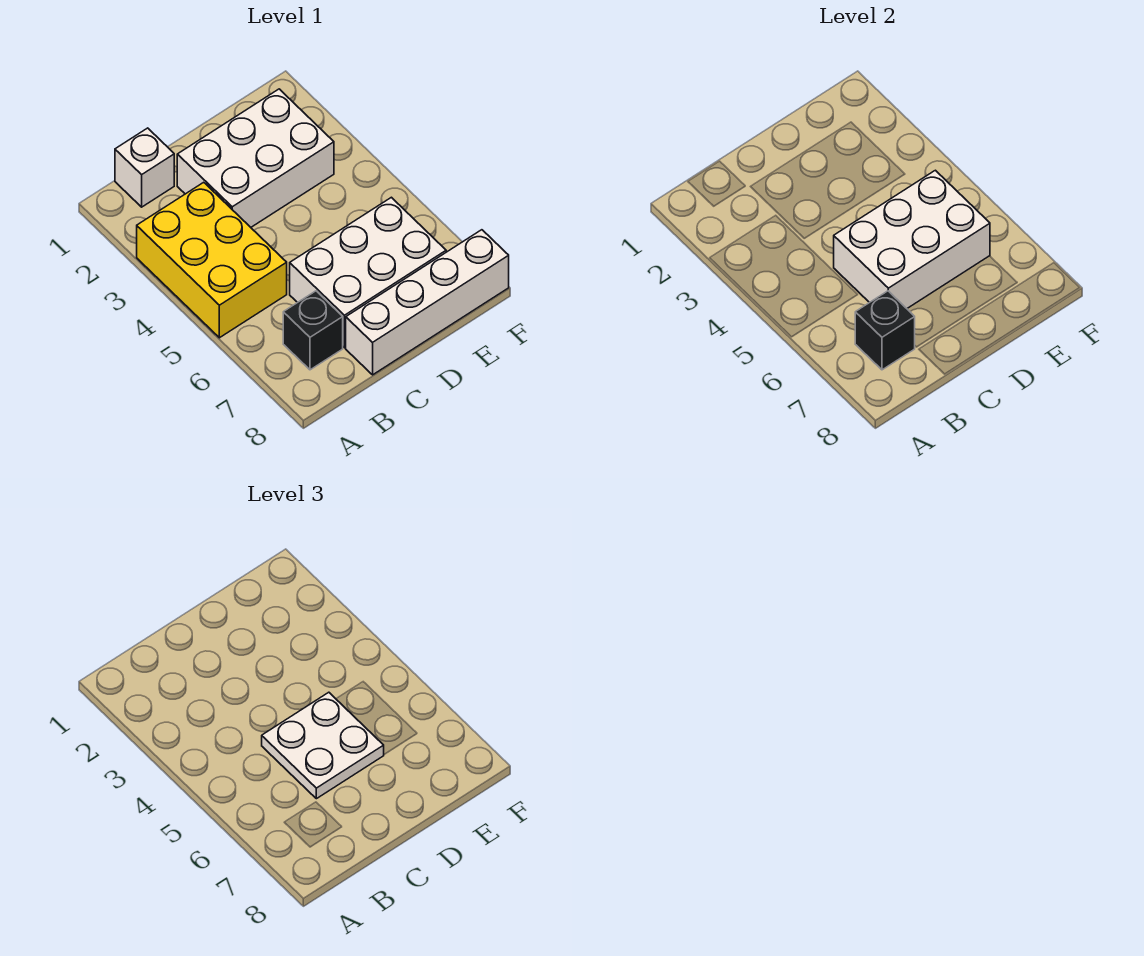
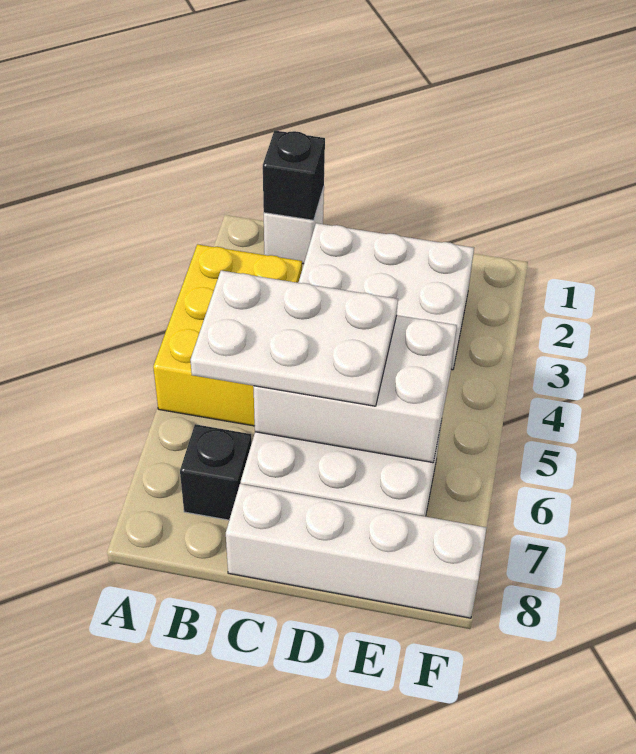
black 1x1 brick [855,291,915,370] -> black 1x1 brick moved to [263,130,325,220]
white 2x2 plate [262,692,384,799] -> white 2x3 plate [190,271,398,406]

